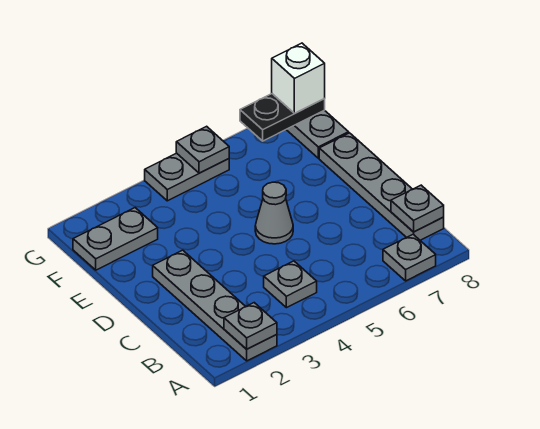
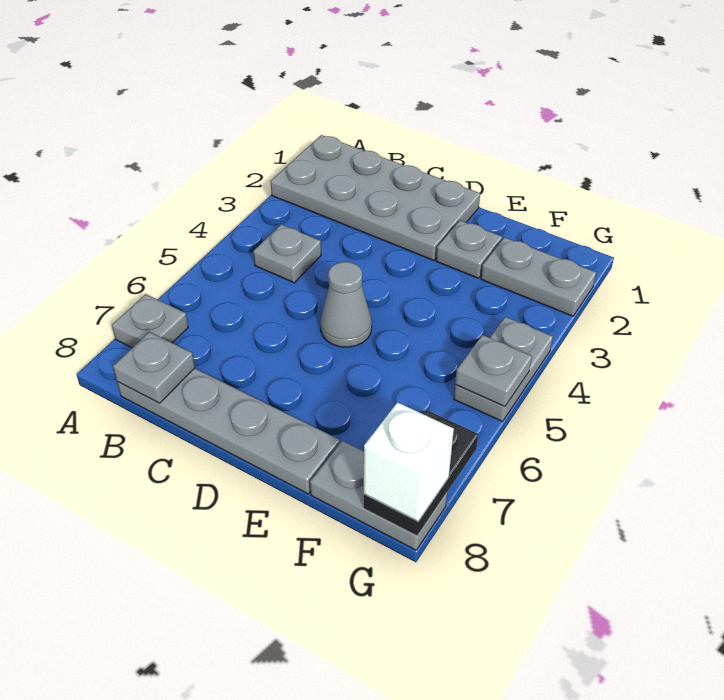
grey 1x4 plate [153,250,277,361] -> grey 2x4 plate [270,135,480,260]
grey 1x1 plate [224,303,277,349] -> grey 1x1 plate moved to [436,220,502,278]
grey 1x2 plate [73,208,158,270] -> grey 1x2 plate turned to [481,237,596,316]

